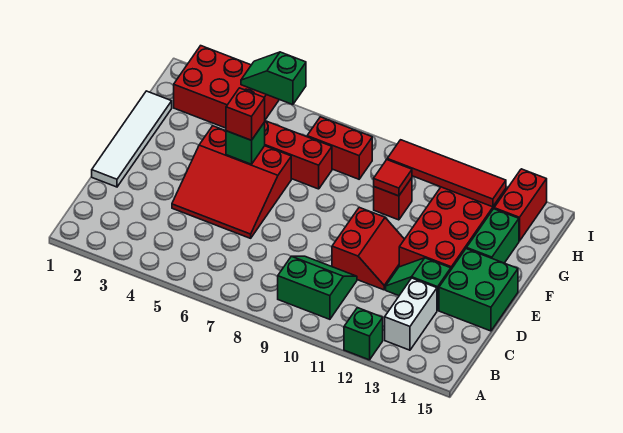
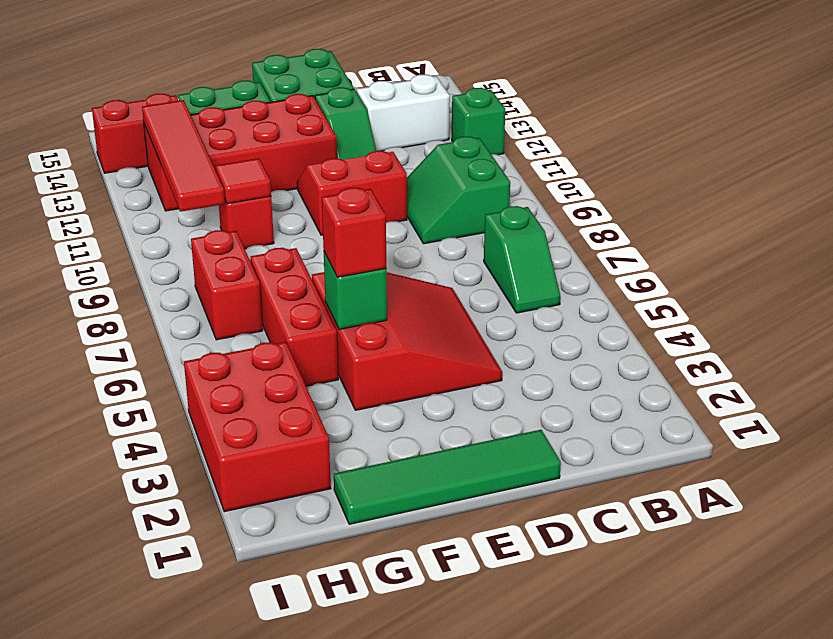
white 1x4 tile [92,91,172,187] -> green 1x4 tile [334,430,561,524]
green 1x2 slope [241,52,306,105] -> green 1x2 slope moved to [484,206,560,313]

